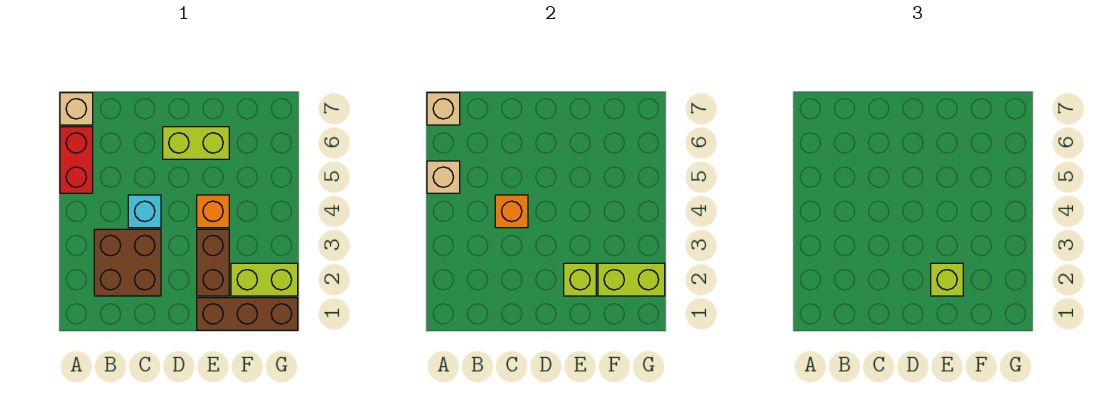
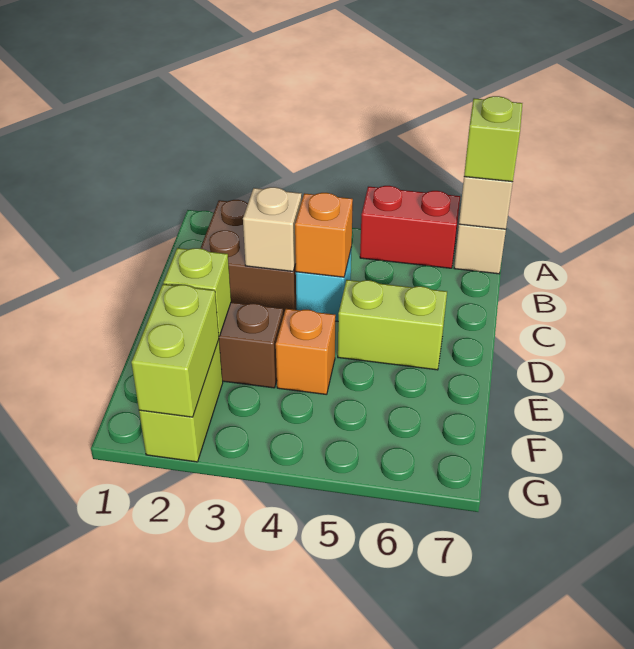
tan 1x1 brick [427,161,460,193] -> tan 1x1 brick moved to [243,187,302,271]
lime 1x2 brick [163,127,229,159] -> lime 1x2 brick turned to [338,280,447,370]
brown 1x3 brick [197,298,298,330] -> none
lime 1x1 brick [931,263,963,296] -> lime 1x1 brick moved to [464,96,522,182]

